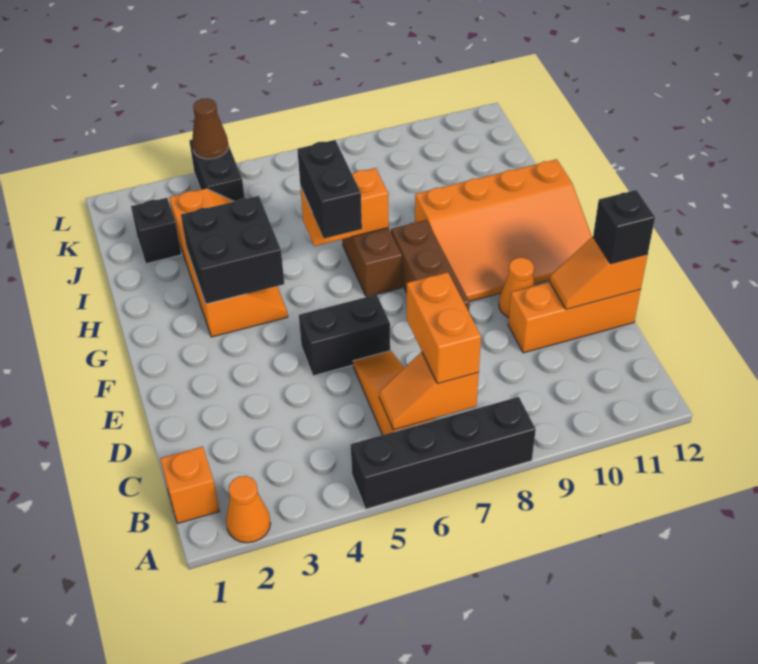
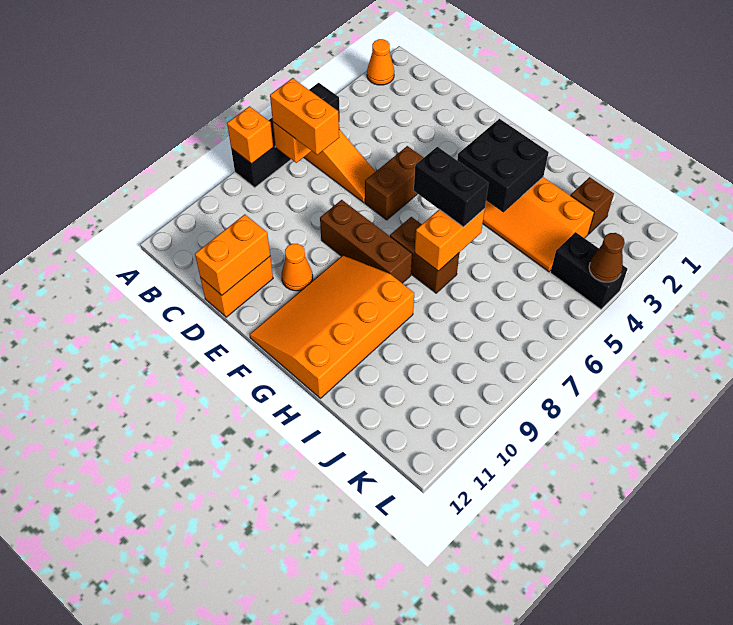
orange 1x1 brick [160,447,219,524] -> orange 1x1 brick moved to [227,106,273,164]
orange 1x3 brick [508,282,641,353] -> orange 1x2 brick [200,257,273,317]
orange 1x2 slope [550,237,648,309] -> orange 1x2 brick [195,214,270,295]
black 1x1 brick [593,190,655,264] -> none
black 1x2 brick [299,294,390,376] -> brown 1x2 brick [365,146,424,220]
black 1x1 brick [131,198,182,264] -> brown 1x1 brick [571,177,614,234]

